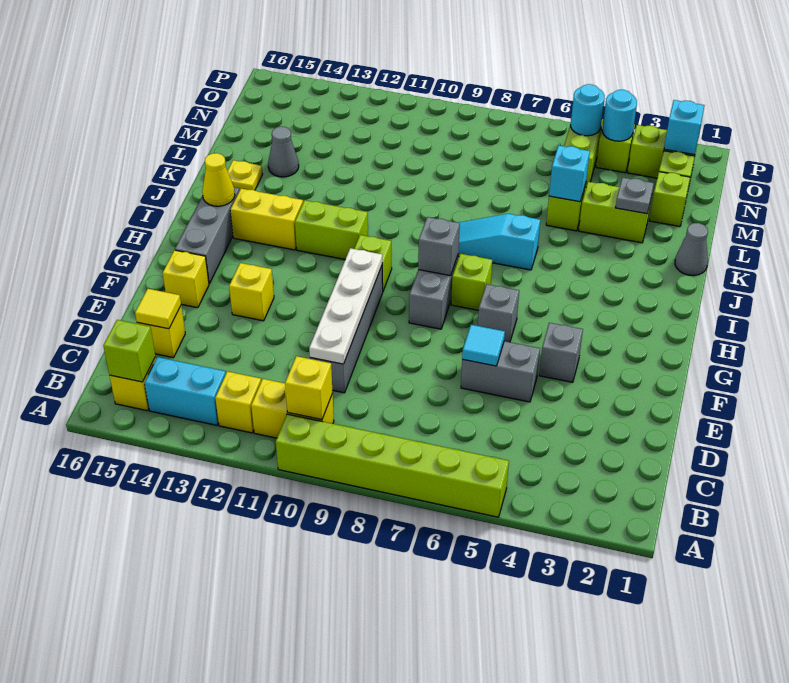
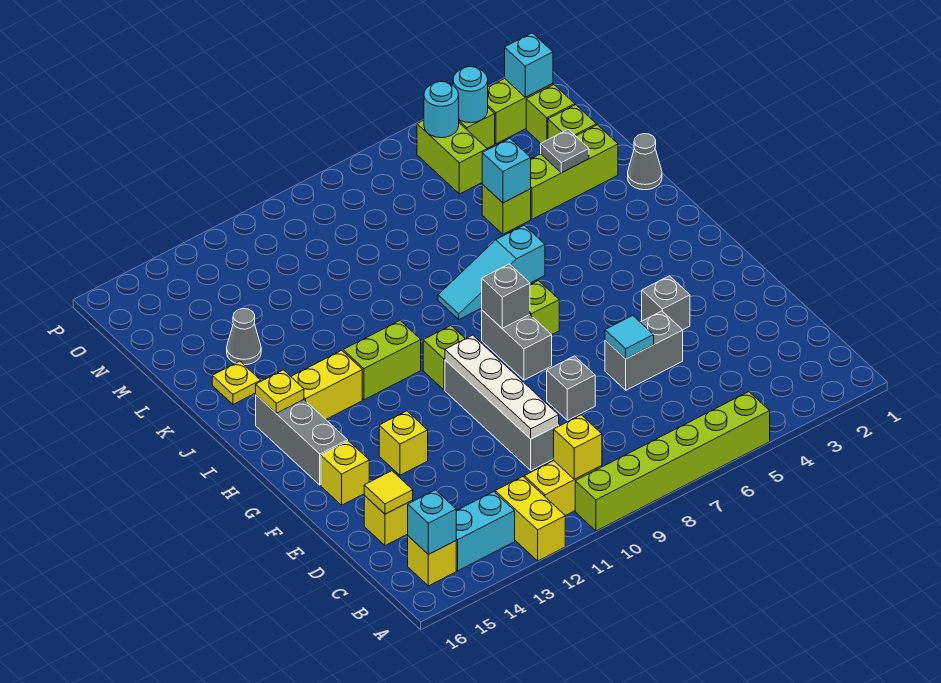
yellow 1x1 brick [215,371,261,433] -> yellow 1x2 brick [495,477,565,561]
lime 1x1 brick [103,320,155,382] -> cyan 1x1 brick [408,490,456,555]
grey 1x1 brick [478,284,519,342] -> grey 1x1 brick moved to [547,356,595,420]
yellow 1x1 cone [202,153,235,206] -> yellow 1x1 plate [256,370,304,413]
lime 1x2 brick [579,182,651,243] -> lime 1x3 brick [531,125,618,219]

